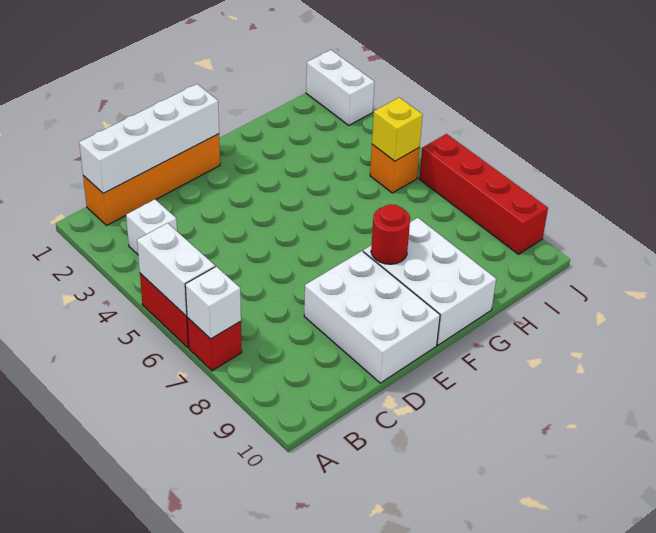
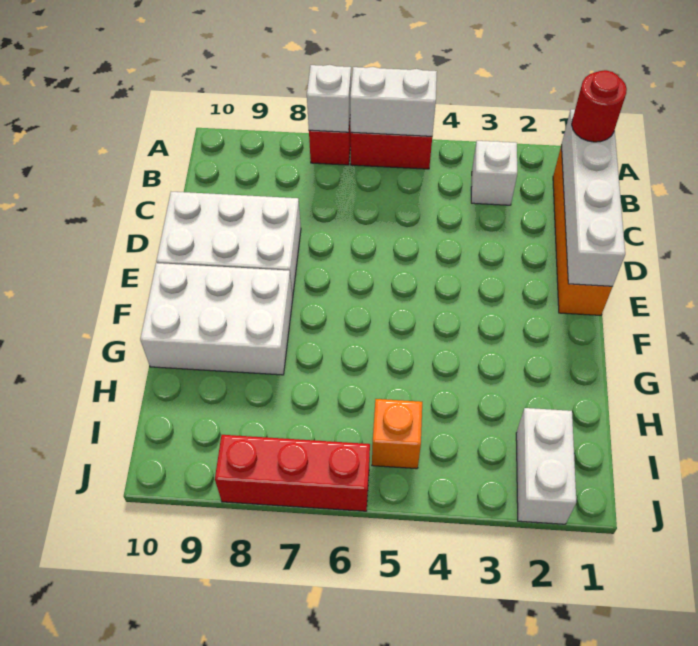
red 1x1 round brick [371,204,410,264] -> red 1x1 round brick moved to [572,70,627,142]
yellow 1x1 brick [372,97,423,161] -> none
white 1x2 brick [306,50,374,125] -> white 1x2 brick turned to [516,408,576,524]
red 1x4 brick [419,134,548,254] -> red 1x3 brick [215,435,370,511]

